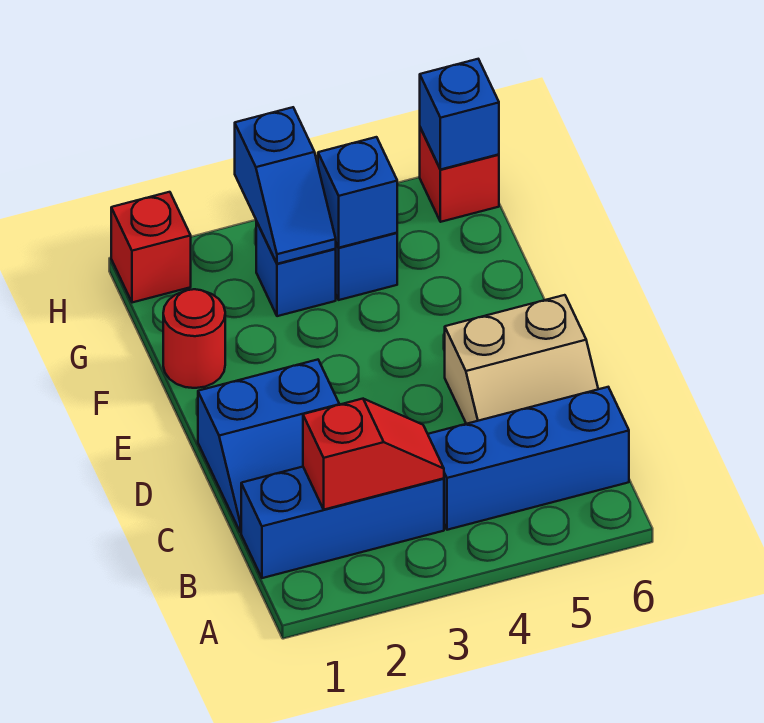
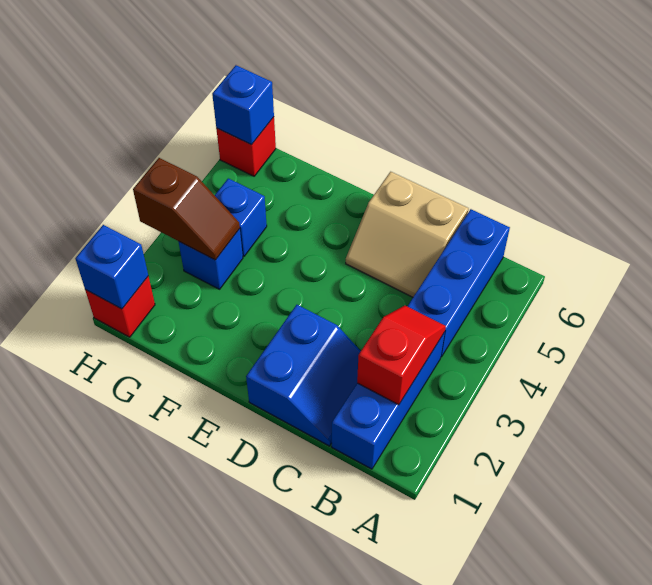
tan 2x2 slope [445,295,598,424] -> tan 2x2 slope turned to [346,172,469,297]
red 1x1 round brick [163,289,225,388] -> none
blue 1x2 slope [235,107,336,264] -> brown 1x2 slope [133,158,240,260]
blue 1x1 brick [318,137,397,248] -> blue 1x1 brick moved to [75,225,148,309]

